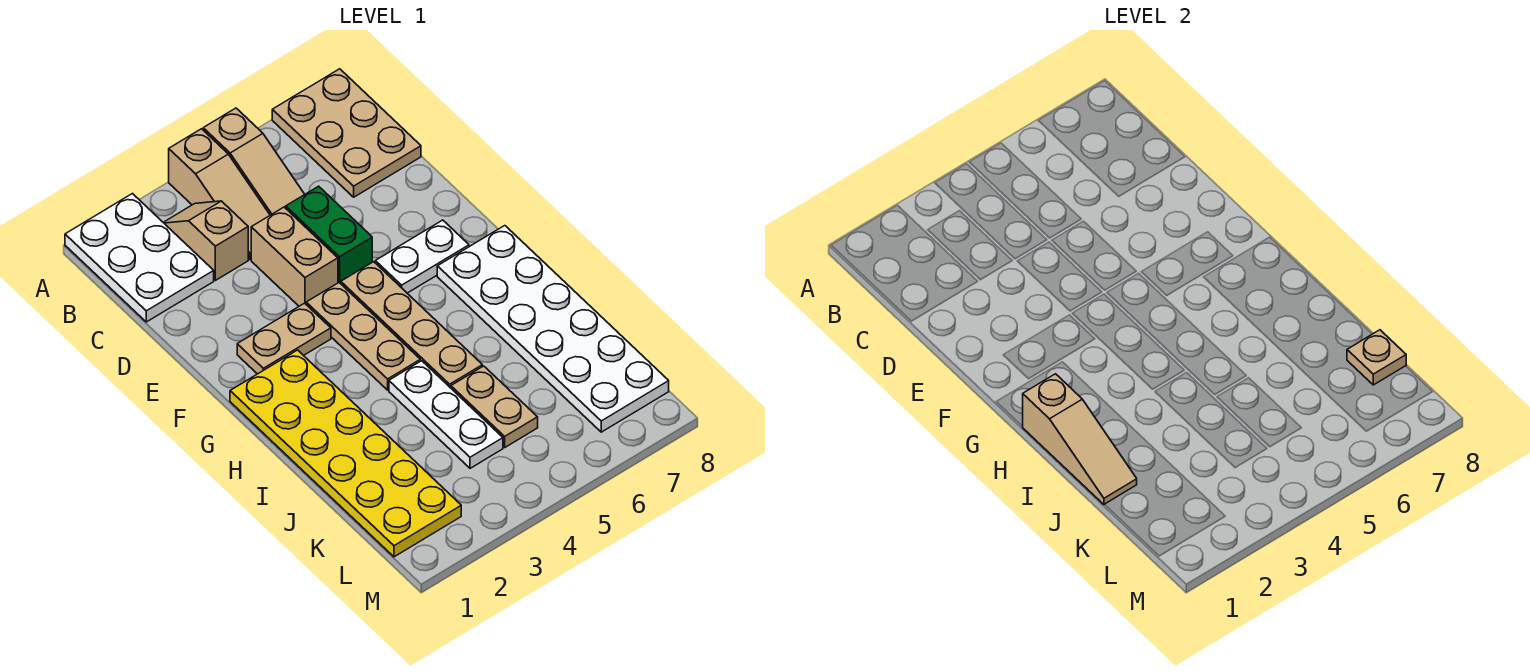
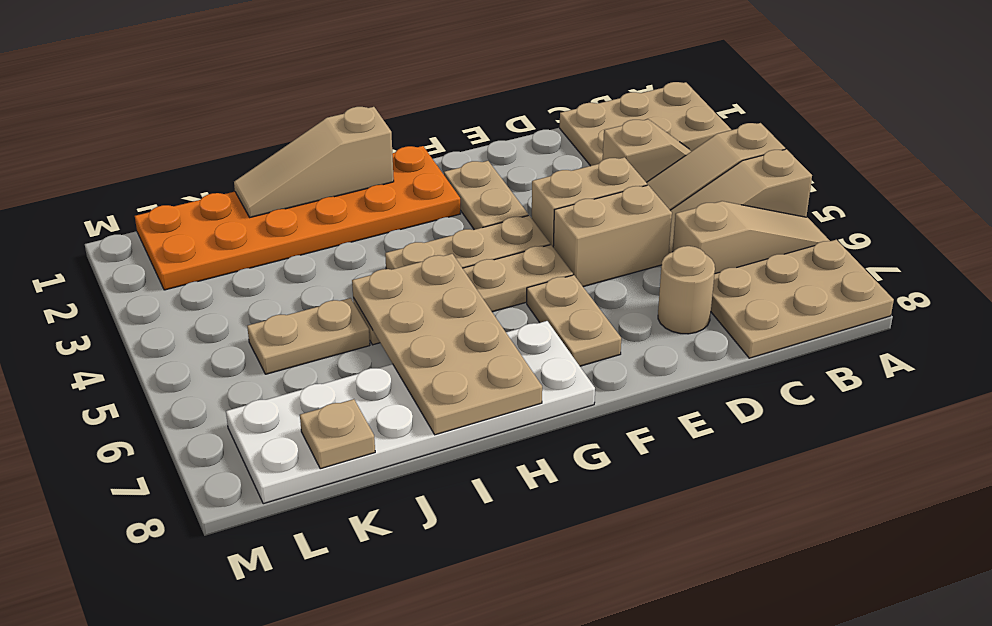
white 2x3 plate [65,194,214,322] -> tan 2x3 plate [560,82,731,166]
none -> tan 1x3 slope [673,201,830,273]
green 1x2 brick [286,186,372,284] -> tan 1x2 brick [553,185,672,287]
none -> tan 1x1 round brick [658,246,715,334]
white 1x2 plate [375,220,469,293] -> tan 1x2 plate [527,275,621,366]
yellow 2x6 plate [230,350,461,557] -> orange 2x6 plate [135,146,461,290]
none -> tan 2x4 plate [352,254,542,435]
white 1x3 plate [389,361,503,468] -> none

